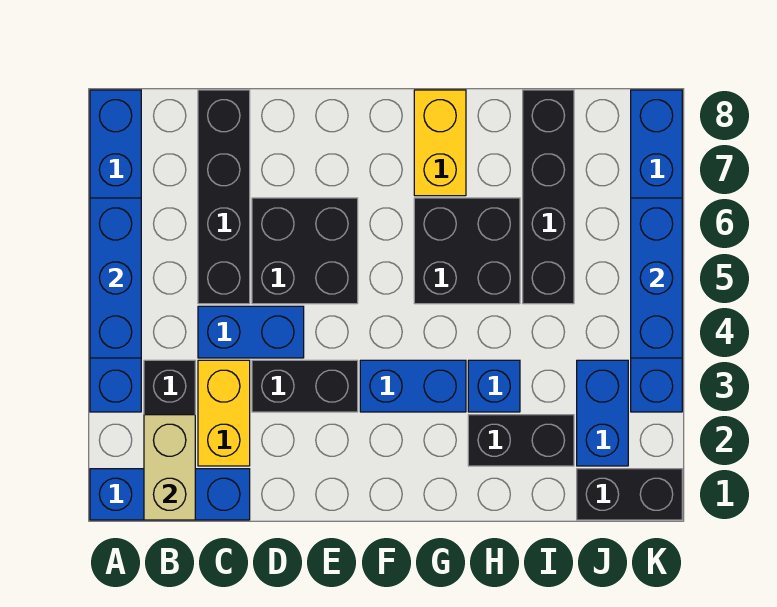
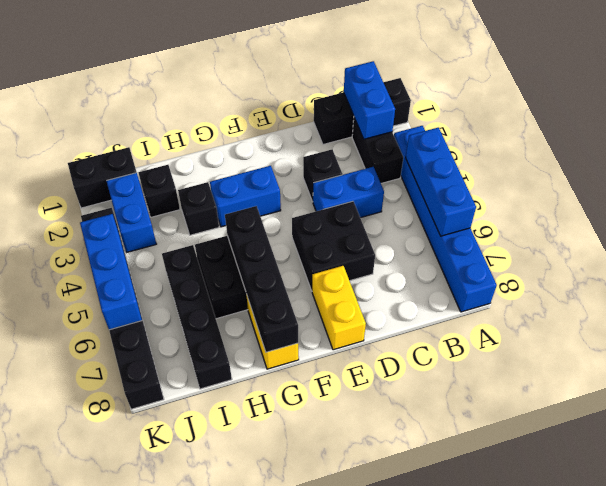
blue 1x3 brick [90,469,250,520] -> black 1x3 brick [314,78,411,144]
tan 1x2 brick [144,415,195,520] -> blue 1x2 brick [344,61,395,139]
yellow 1x2 brick [198,360,250,466] -> yellow 1x2 brick moved to [312,266,366,350]
black 1x4 brick [198,90,250,304] -> black 1x4 brick moved to [225,206,298,352]
black 1x2 brick [252,360,358,412] -> black 1x1 brick [303,149,342,202]
black 1x2 brick [468,415,574,466] -> black 1x1 brick [138,165,180,217]
blue 1x1 brick [468,360,520,412] -> black 1x1 brick [178,182,219,235]
blue 1x6 brick [631,90,682,412] -> black 1x6 brick [81,208,164,409]

